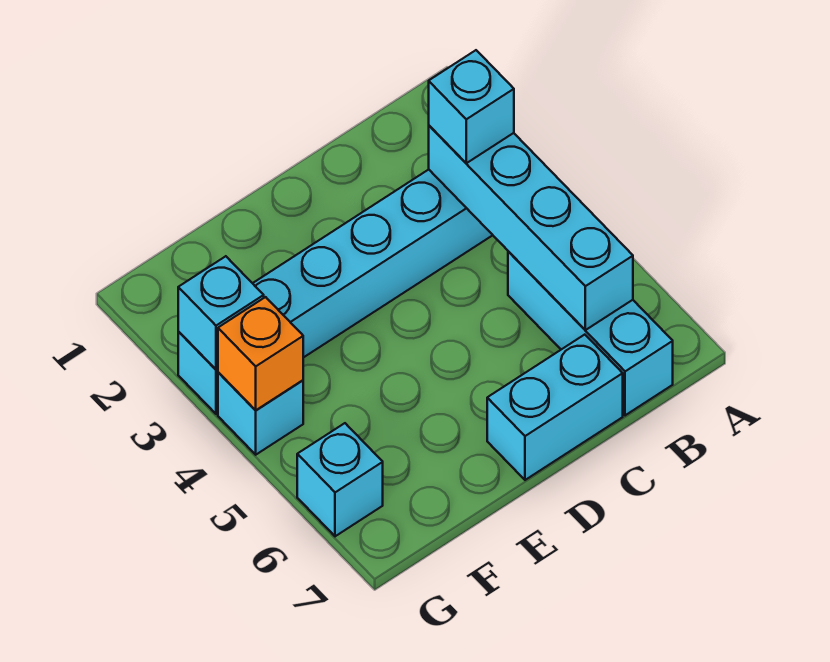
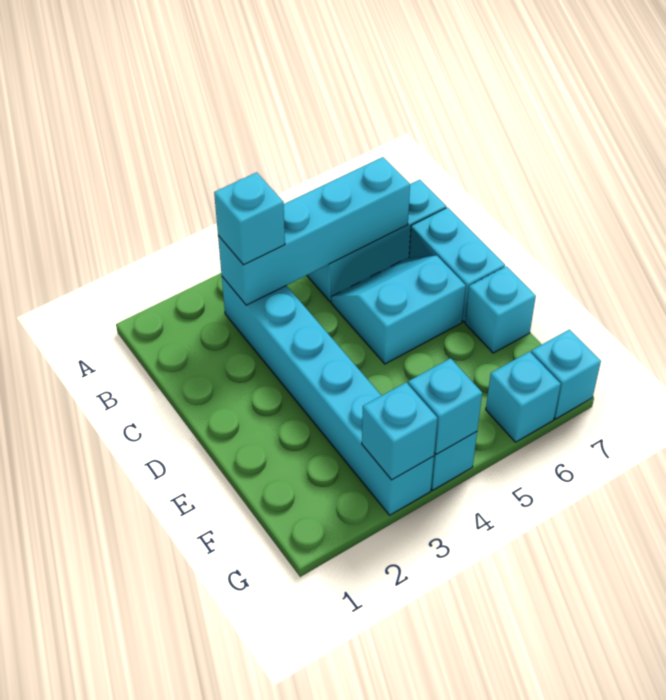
none -> cyan 2x2 slope [331,256,466,364]
none -> cyan 1x1 brick [465,266,536,353]
orange 1x1 brick [218,297,303,410] -> cyan 1x1 brick [408,358,482,455]
none -> cyan 1x1 brick [531,329,601,419]

